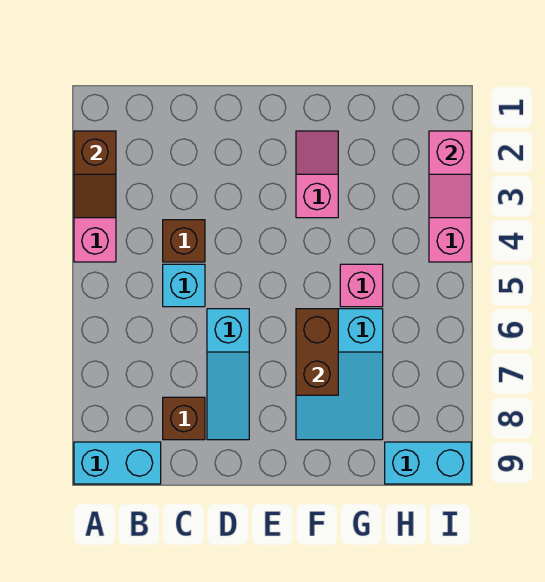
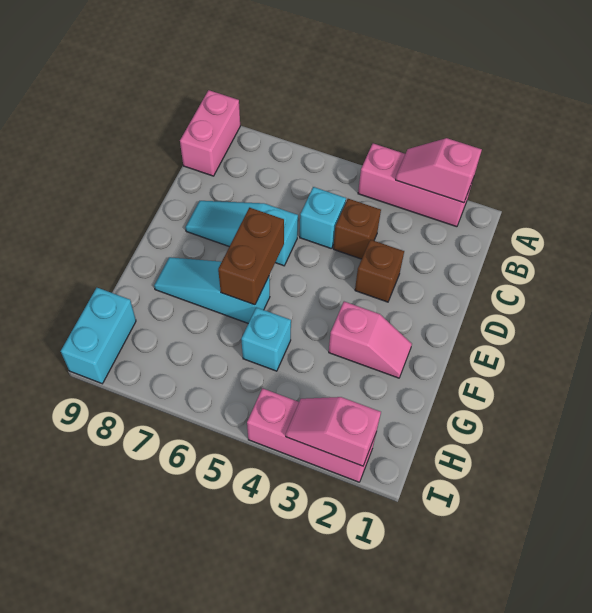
brown 1x2 slope [74,131,116,218] -> pink 1x2 slope [396,138,482,203]
cyan 1x2 brick [74,442,161,484] -> pink 1x2 brick [180,90,240,176]
brown 1x1 brick [163,397,205,440] -> brown 1x1 brick moved to [355,240,404,302]
cyan 2x3 slope [296,309,383,440] -> cyan 1x3 slope [154,257,270,323]
brown 1x2 brick [296,309,338,395] -> brown 1x2 brick turned to [218,208,284,305]
pink 1x1 brick [340,264,383,307] -> cyan 1x1 brick [241,307,291,371]

